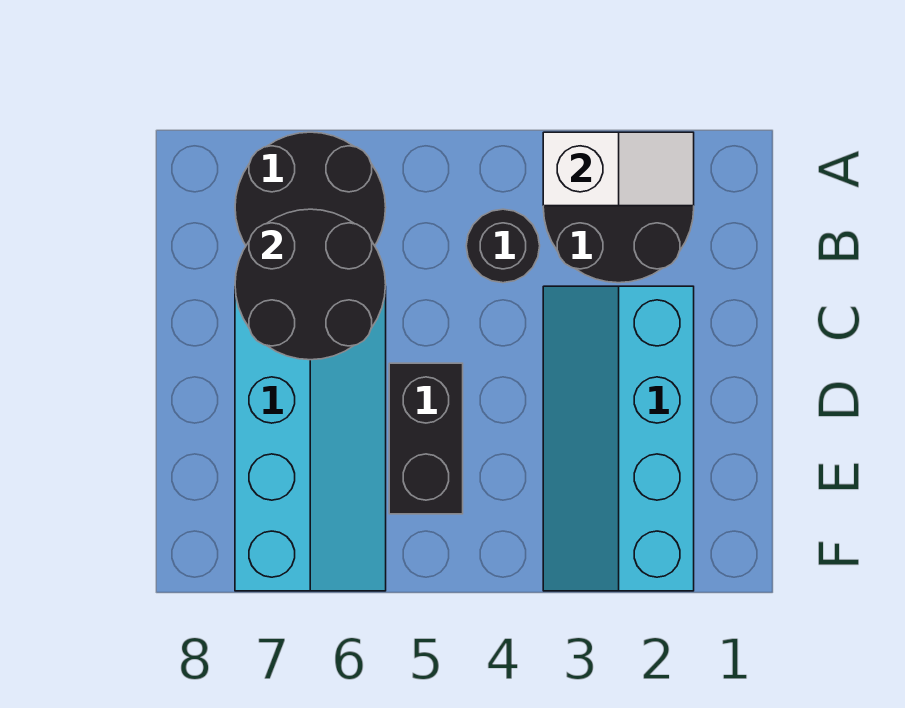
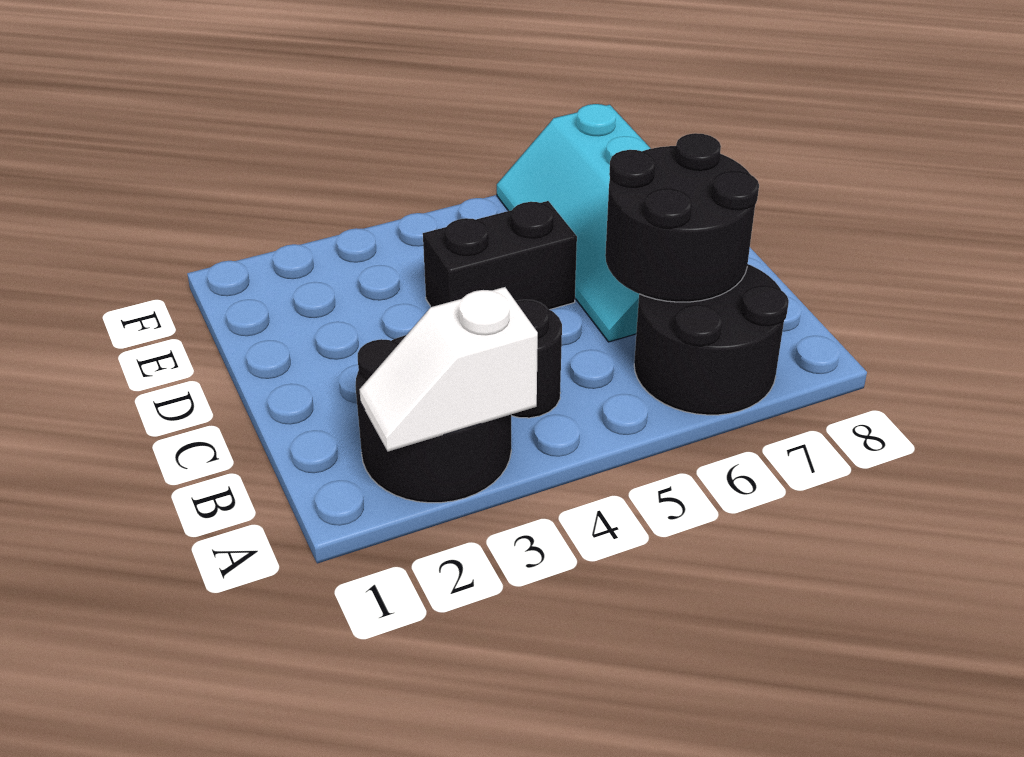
cyan 2x4 slope [543,286,694,591] -> none
black 1x2 brick [389,363,463,514] -> black 1x2 brick turned to [423,201,577,310]

